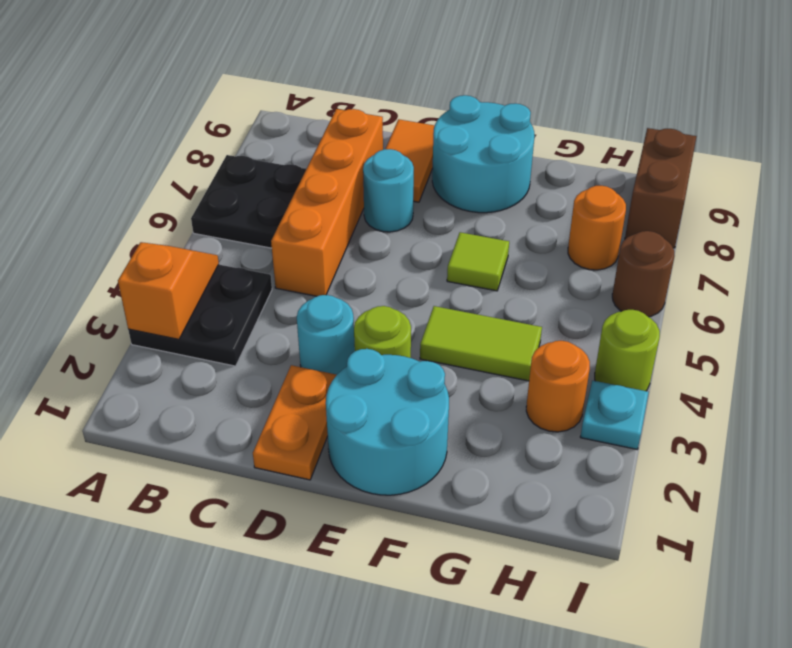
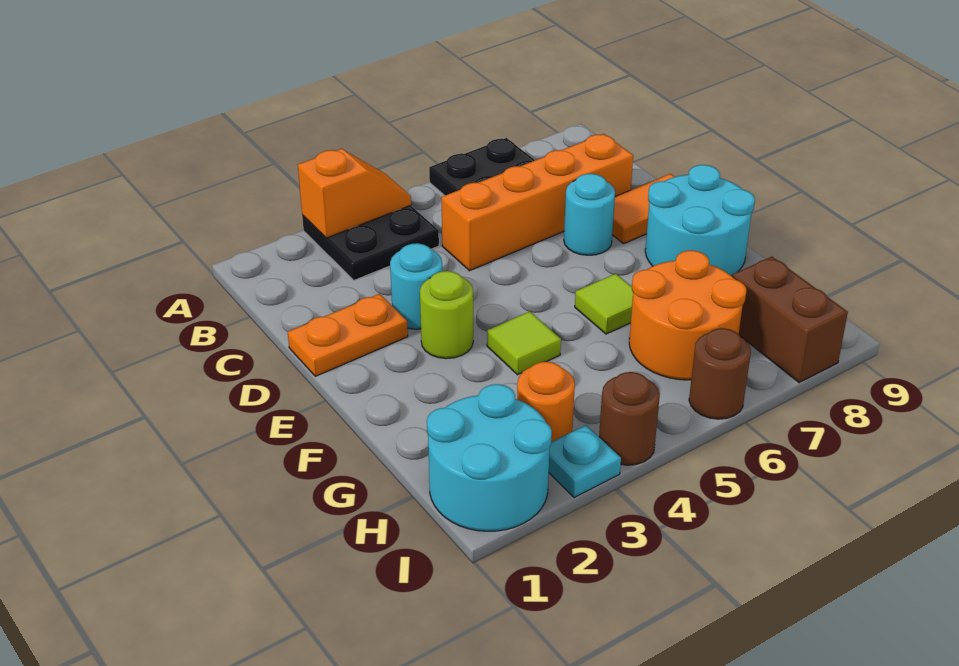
cyan 2x2 round brick [326,349,449,495] -> cyan 2x2 round brick moved to [427,384,552,531]
lime 1x2 tile [420,306,542,381] -> lime 1x1 tile [487,311,561,375]
orange 1x1 round brick [568,186,626,270] -> orange 2x2 round brick [629,250,746,380]
lime 1x1 round brick [595,310,660,391] -> brown 1x1 round brick [599,372,660,465]
brown 1x2 brick [625,128,697,248] -> brown 1x2 brick turned to [732,257,848,383]

